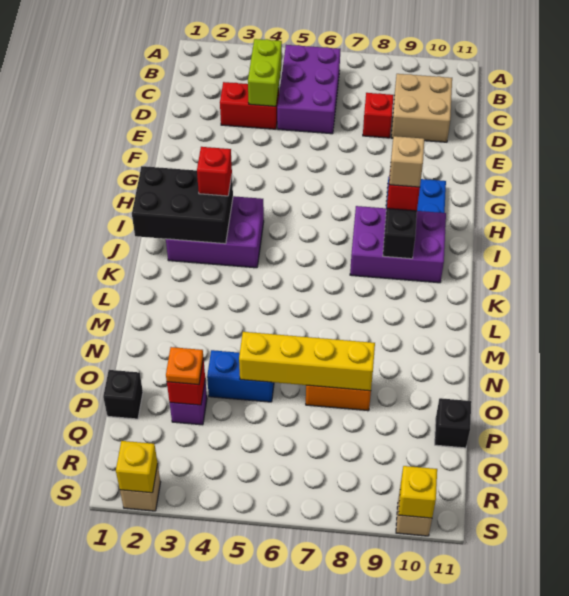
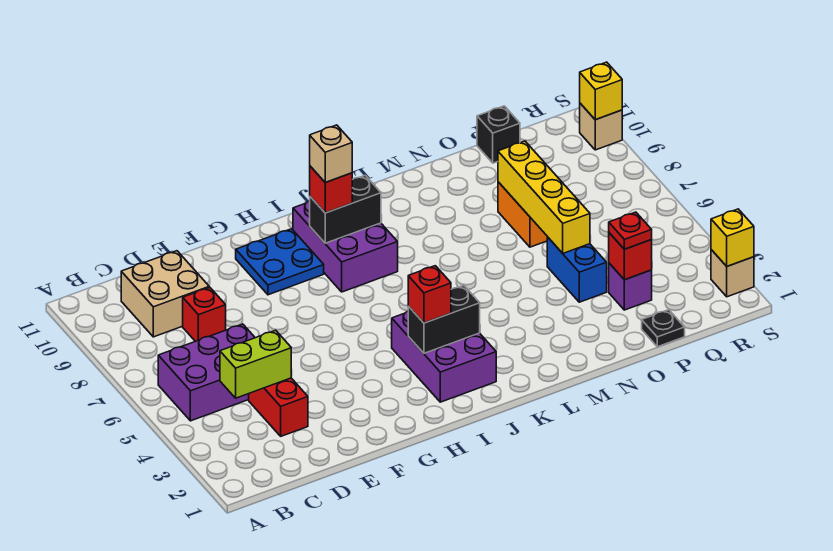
black 2x3 brick [132,166,233,244] -> black 1x2 brick [408,286,480,353]
black 1x1 brick [103,370,143,419] -> black 1x1 plate [642,310,685,347]
orange 1x1 plate [166,347,203,385] -> red 1x1 plate [609,212,652,249]

